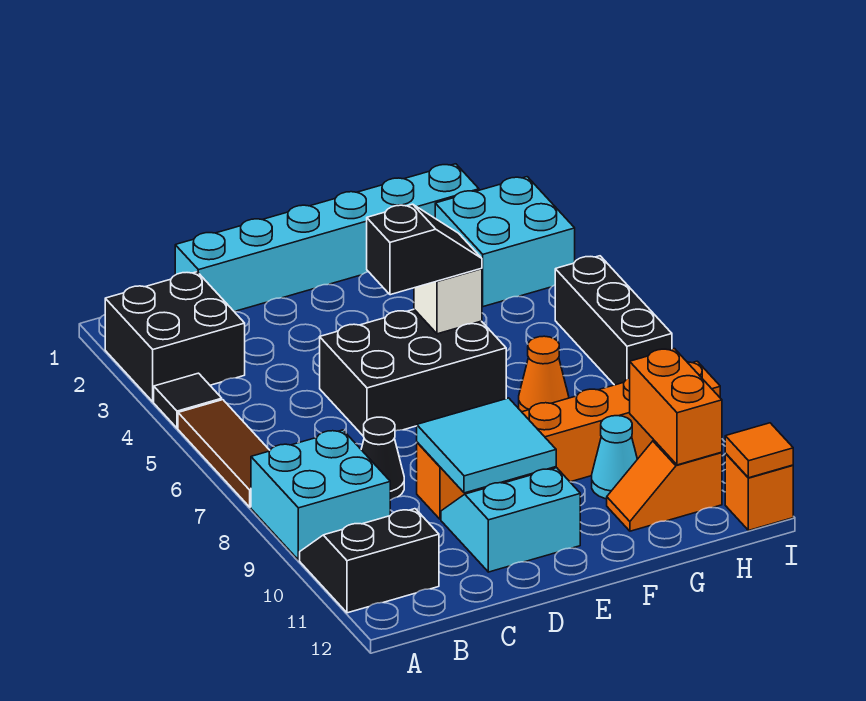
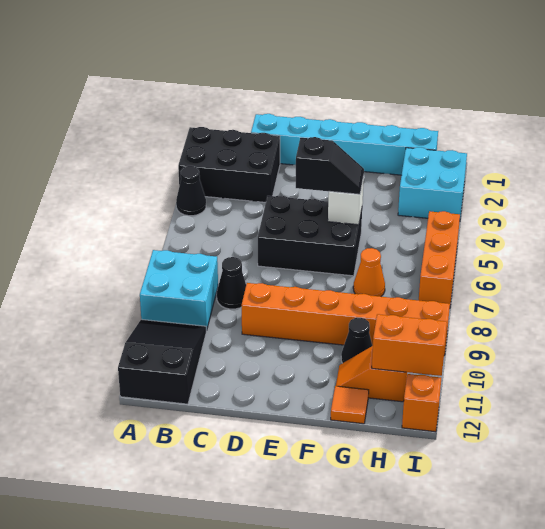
black 2x2 brick [105,272,245,402] -> black 2x3 brick [178,127,280,202]
black 1x1 tile [154,373,222,428] -> black 1x1 cone [176,166,206,216]
brown 1x3 tile [178,400,270,507] -> none
black 2x2 slope [300,509,439,613] -> black 2x3 slope [118,319,206,404]
cyan 2x2 tile [417,398,556,493] -> none
cyan 2x2 slope [441,468,580,572] -> none
cyan 1x1 cone [592,416,637,499] -> black 1x1 cone [341,318,372,363]
orange 1x2 brick [630,349,722,465] -> orange 1x2 brick turned to [372,314,447,376]
black 1x3 brick [555,256,672,385] -> orange 1x3 brick [419,211,460,305]
orange 1x1 tile [725,423,793,478] -> orange 1x1 tile moved to [331,386,369,424]

